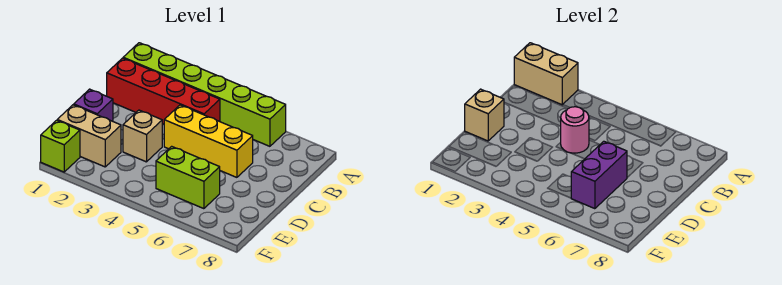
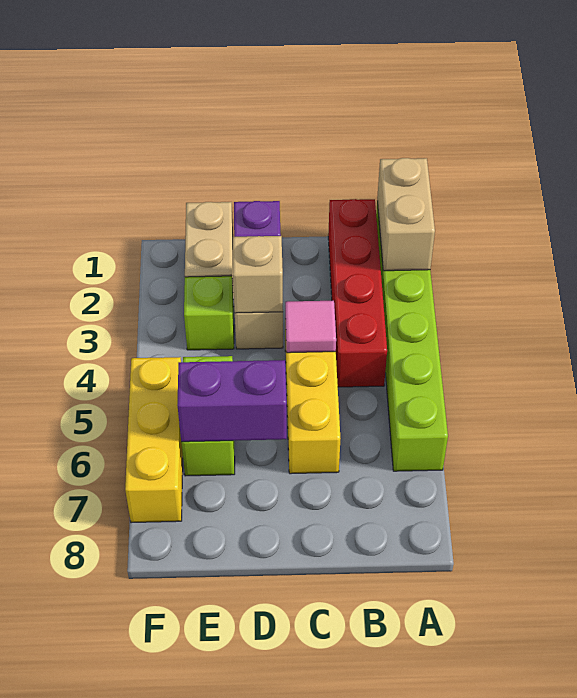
pink 1x1 round brick [561,107,589,153] -> pink 1x1 tile [285,301,336,353]
tan 1x1 brick [465,89,504,141] -> tan 1x1 brick moved to [233,236,283,313]
lime 1x1 brick [41,120,80,172] -> lime 1x1 brick moved to [184,276,234,350]
none -> yellow 1x3 brick [125,357,183,523]

